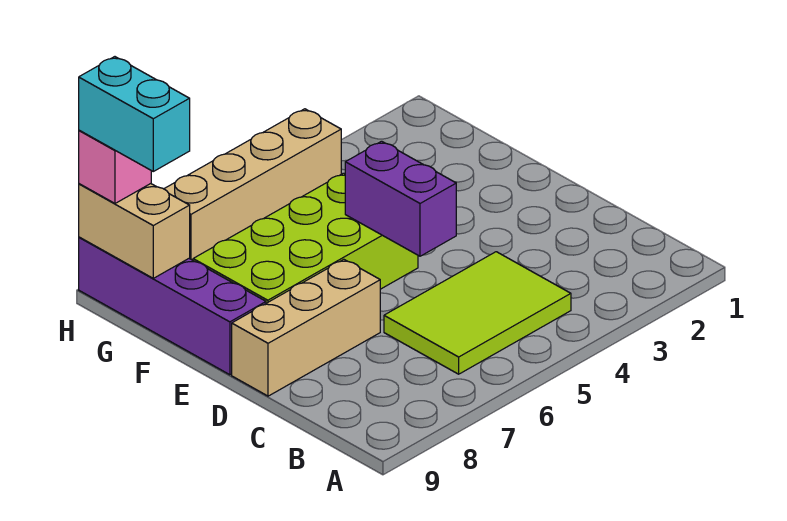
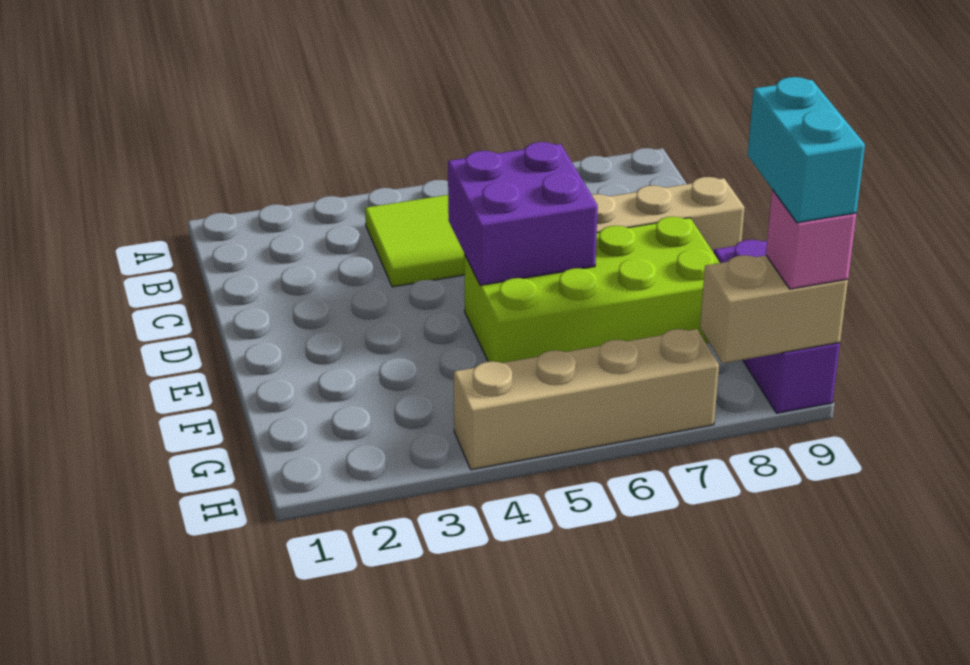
purple 1x2 brick [345,141,456,256] -> purple 2x2 brick [448,142,598,285]
purple 1x4 brick [79,237,266,375] -> purple 1x3 brick [714,240,840,413]
tan 1x2 brick [79,184,190,278] -> tan 1x2 brick turned to [700,255,848,363]

